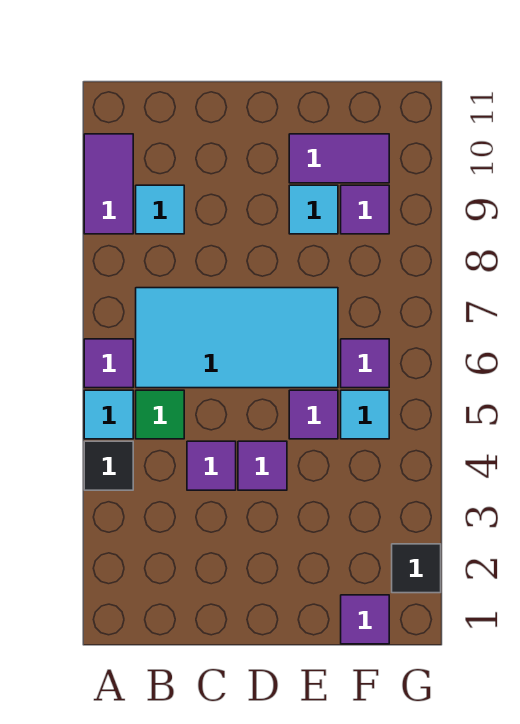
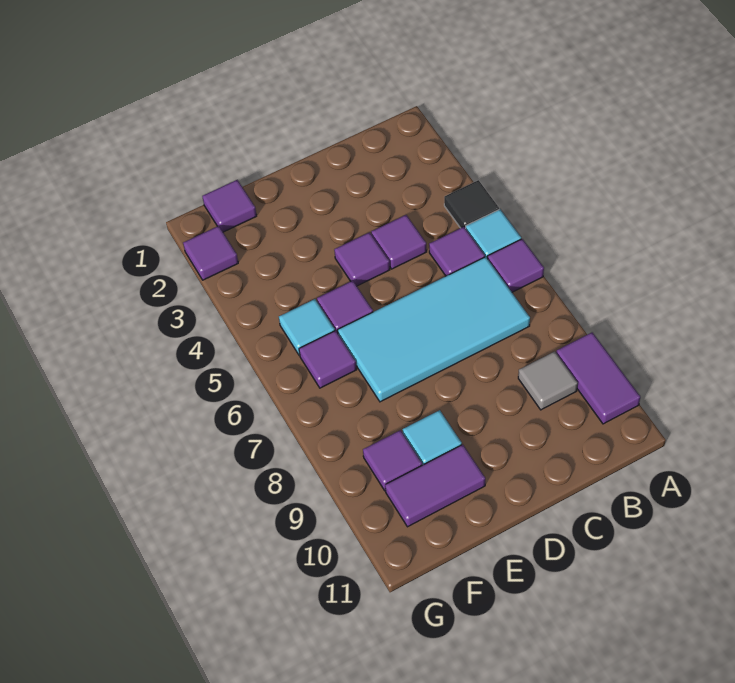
green 1x1 tile [136,390,184,439] -> purple 1x1 tile [429,227,485,276]
cyan 1x1 tile [136,185,184,234] -> grey 1x1 tile [518,351,578,410]
black 1x1 tile [392,544,441,593] -> purple 1x1 tile [183,226,238,280]

